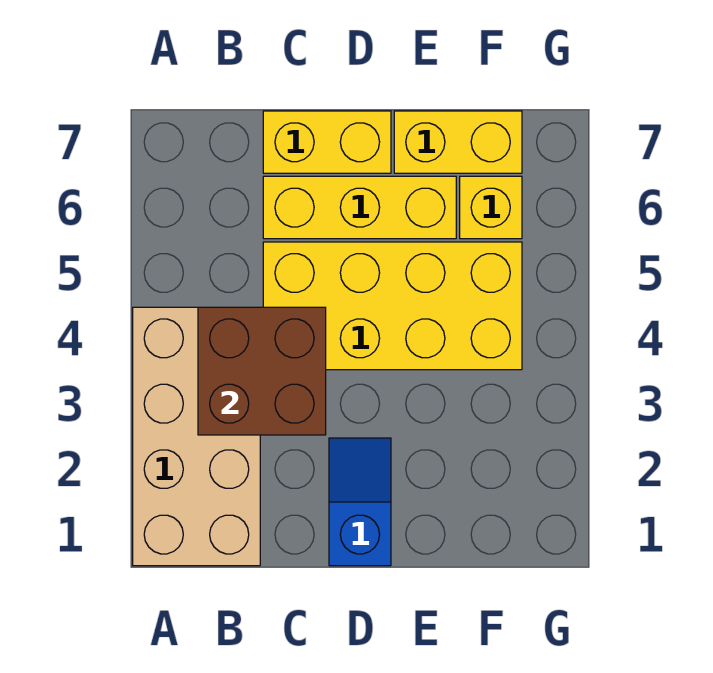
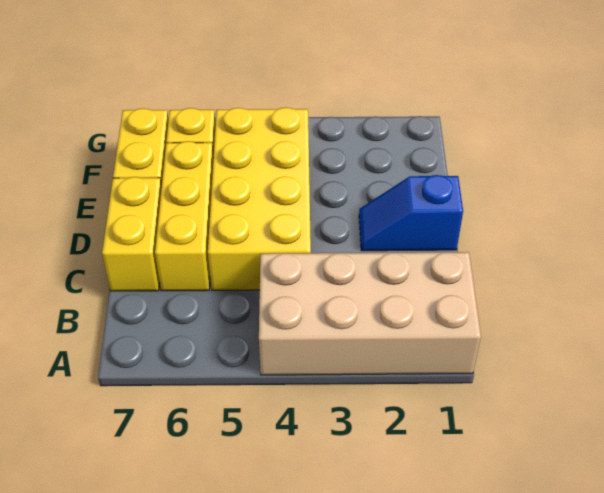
brown 2x2 brick [198,307,326,435] -> none

